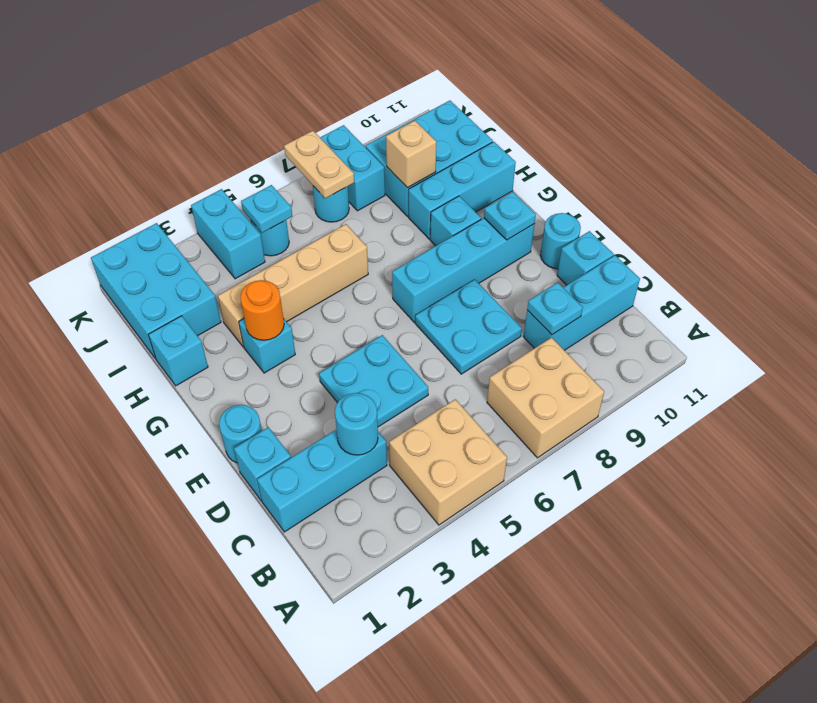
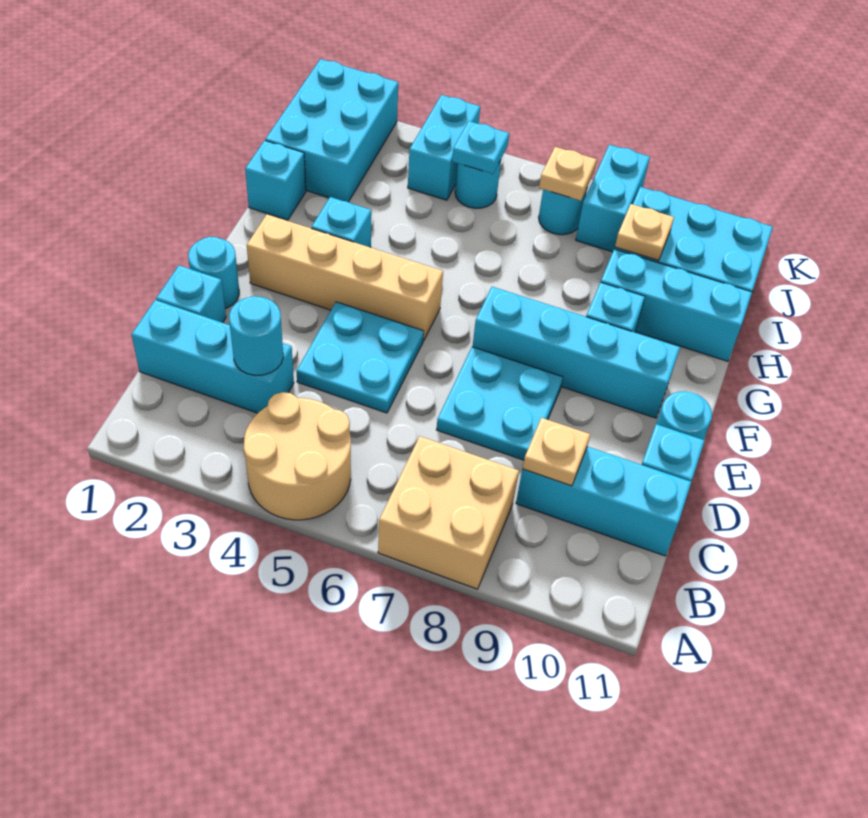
tan 2x2 brick [389,399,507,525] -> tan 2x2 round brick [244,392,351,520]
cyan 1x1 plate [527,283,583,335] -> tan 1x1 plate [523,418,590,486]
cyan 1x1 plate [484,192,536,240] -> none
orange 1x1 round brick [240,280,284,340] -> none
tan 1x4 brick [218,224,368,347] -> tan 1x4 brick moved to [247,214,443,341]
tan 1x1 brick [386,121,436,188] -> tan 1x1 plate [615,204,674,261]
tan 1x2 plate [284,131,354,198] -> tan 1x1 plate [539,147,597,201]

